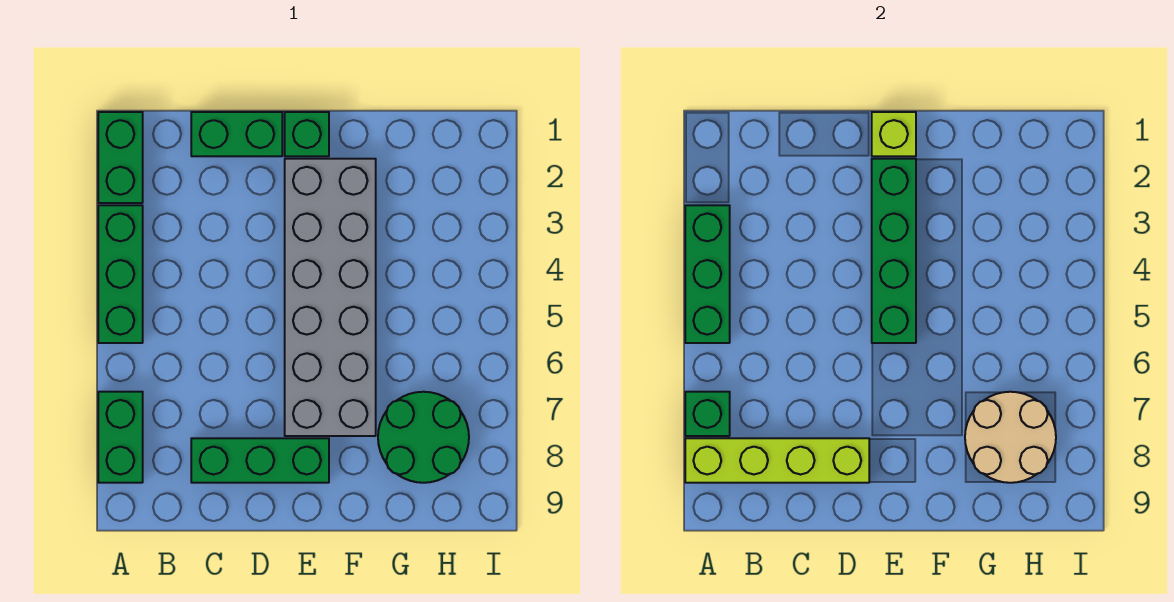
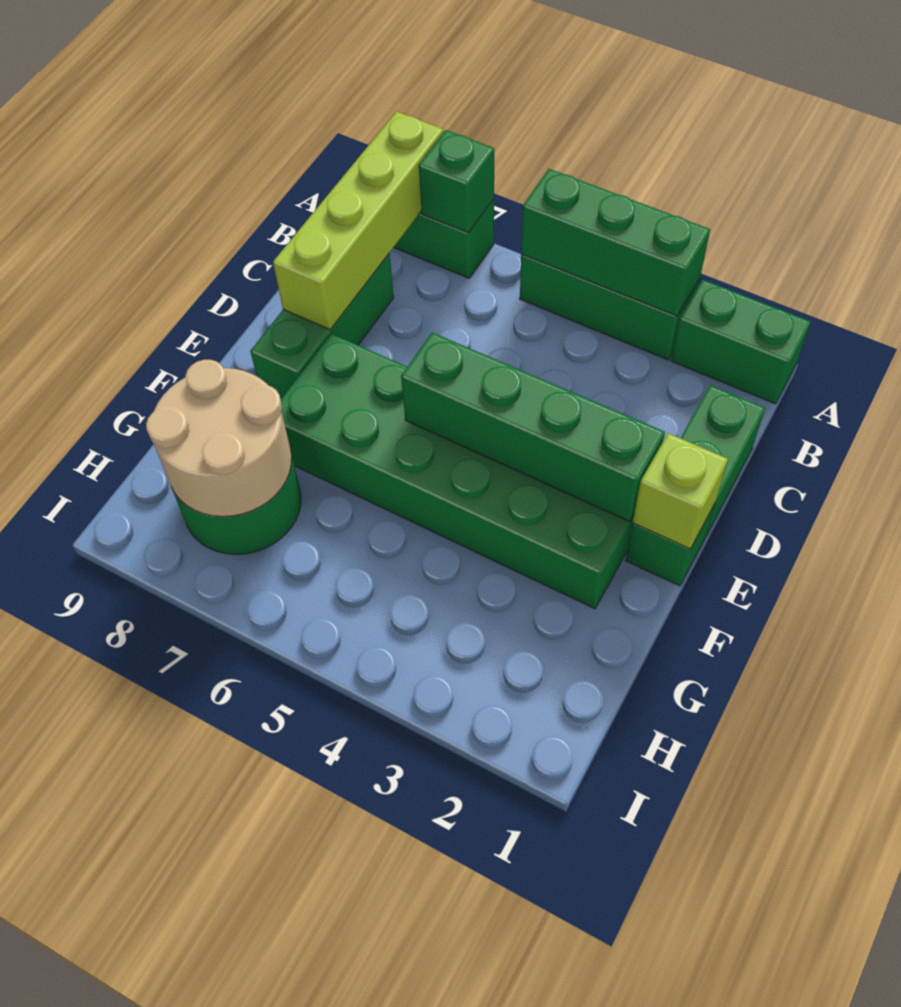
grey 2x6 brick [285,159,376,436] -> green 2x6 brick [281,334,634,609]

